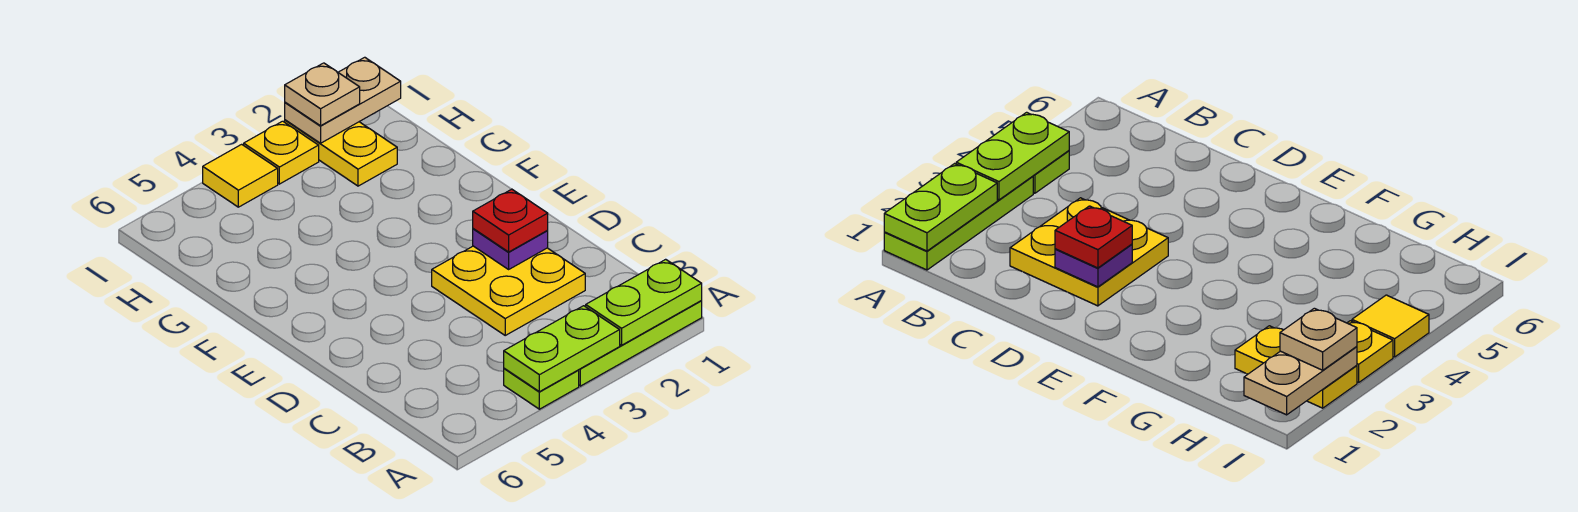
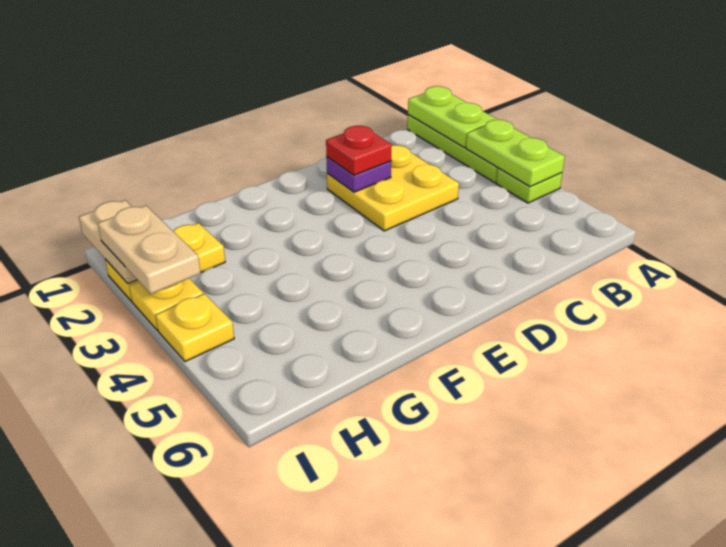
tan 1x1 plate [285,63,360,126] -> tan 1x2 plate [98,206,200,294]
yellow 1x1 tile [203,144,278,207] -> yellow 1x1 plate [156,294,234,362]

